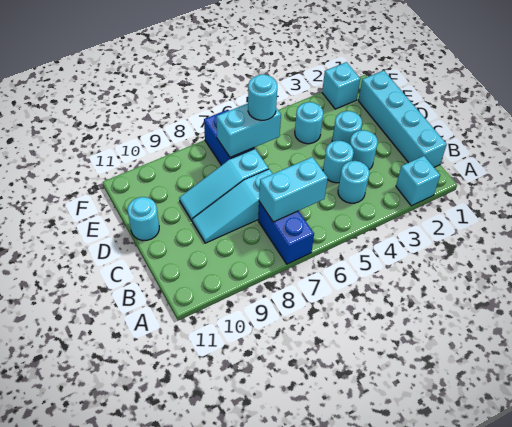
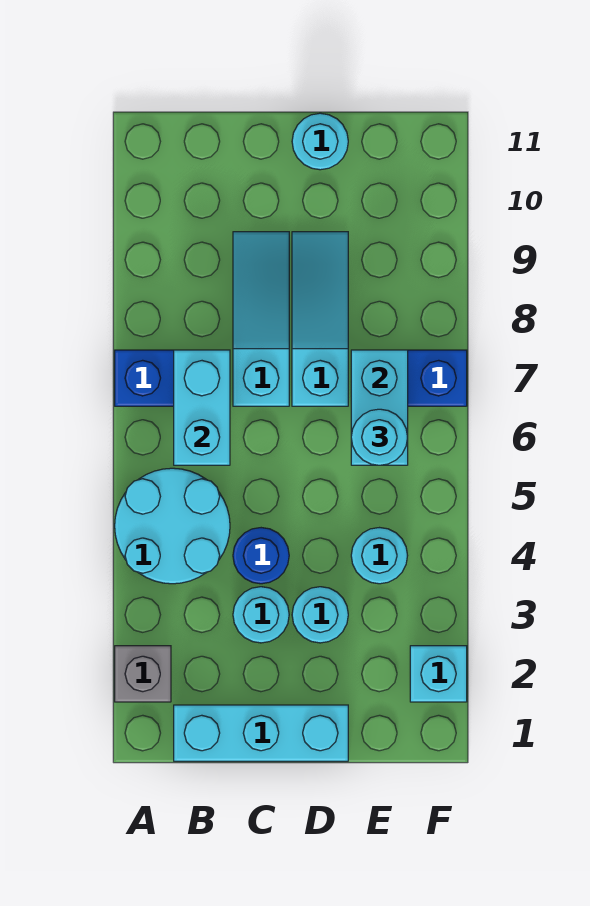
cyan 1x1 brick [396,156,440,206] -> grey 1x1 brick [115,646,171,702]
cyan 1x4 brick [358,70,447,167] -> cyan 1x3 brick [174,705,348,761]
cyan 1x1 round brick [338,161,369,203] -> cyan 2x2 round brick [115,468,230,584]
cyan 1x1 round brick [323,141,354,183] -> blue 1x1 round brick [233,528,289,584]

